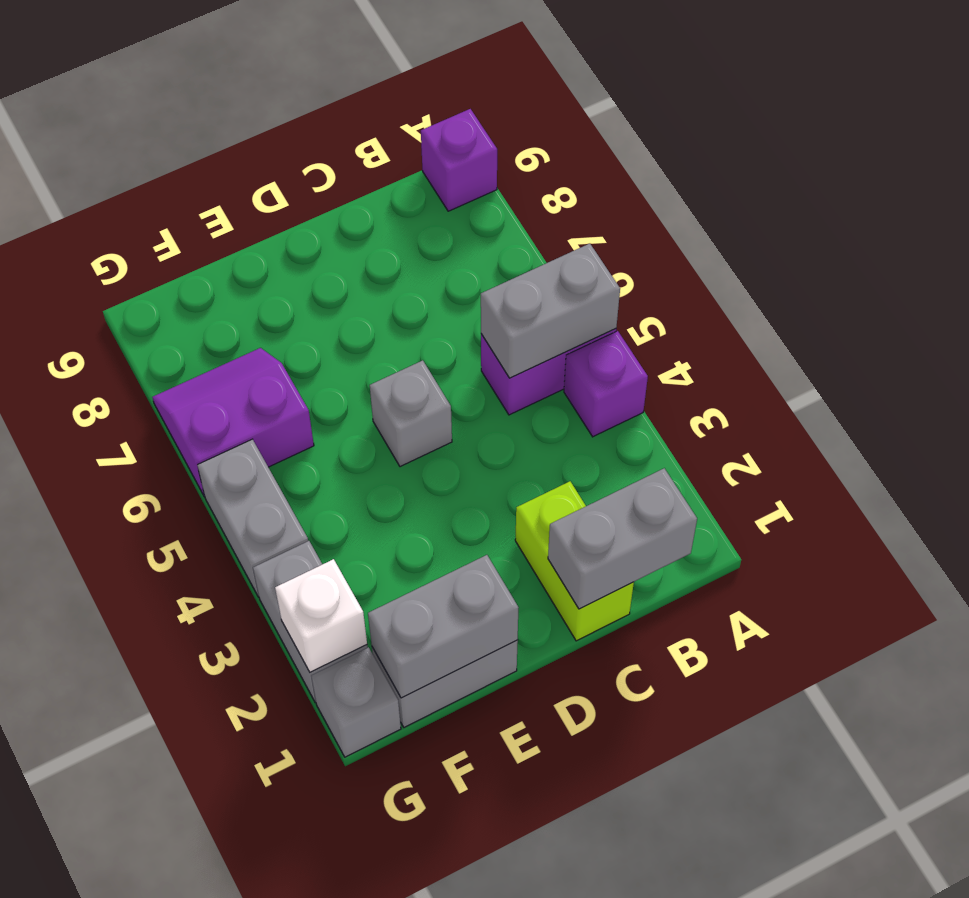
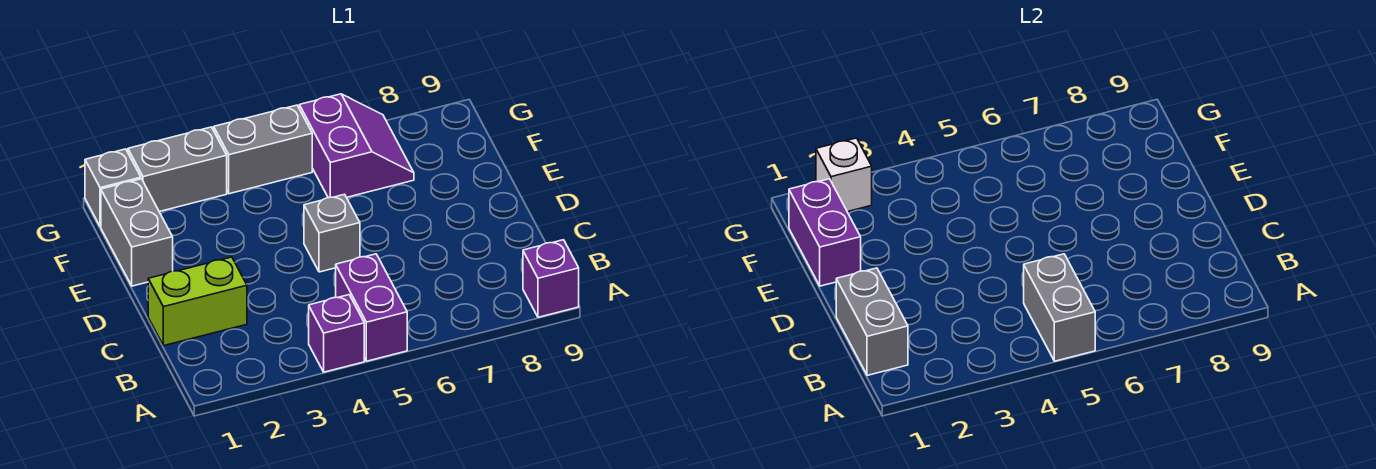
grey 1x2 brick [368,555,519,698] -> purple 1x2 brick [789,179,861,286]

